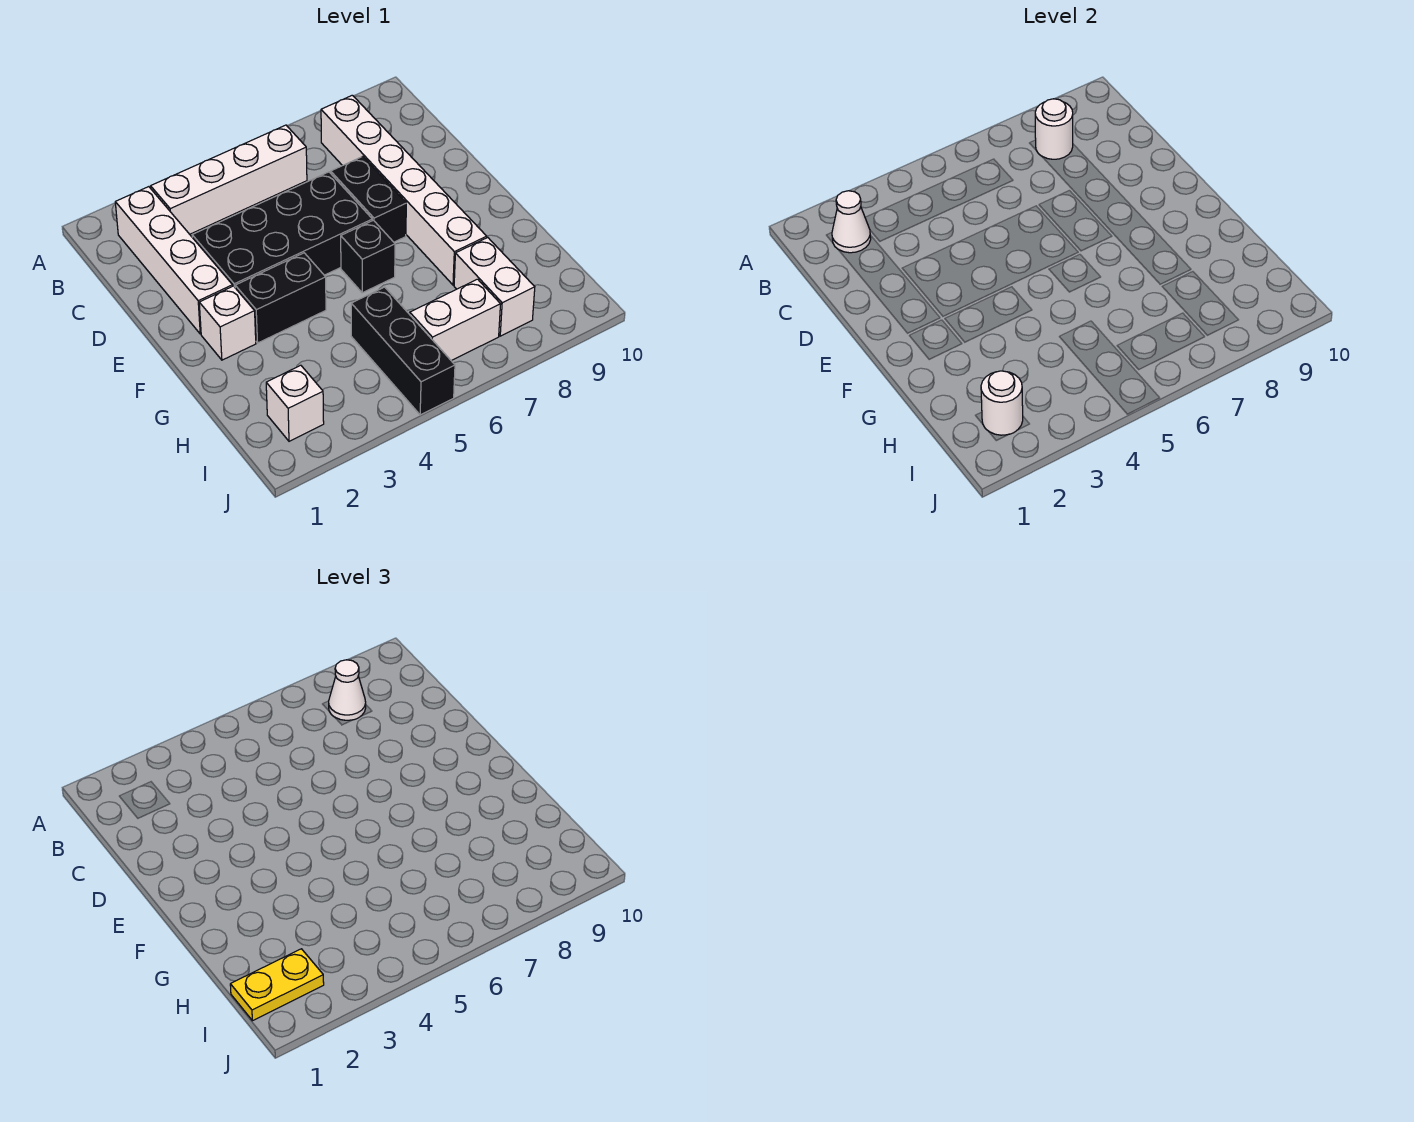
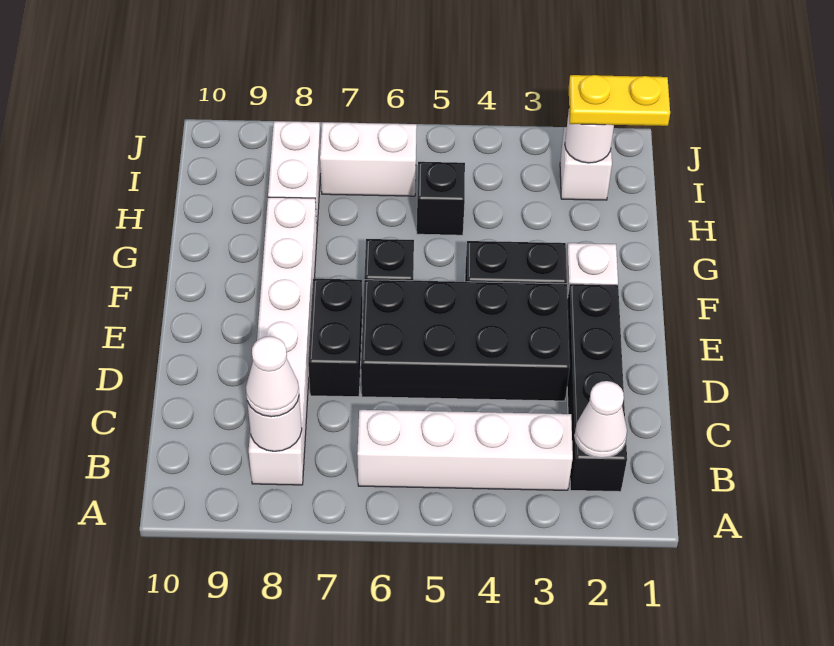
white 1x4 brick [115,187,233,334] -> black 1x4 brick [567,284,627,492]
black 1x3 brick [351,287,455,415] -> black 1x1 brick [417,162,465,235]

